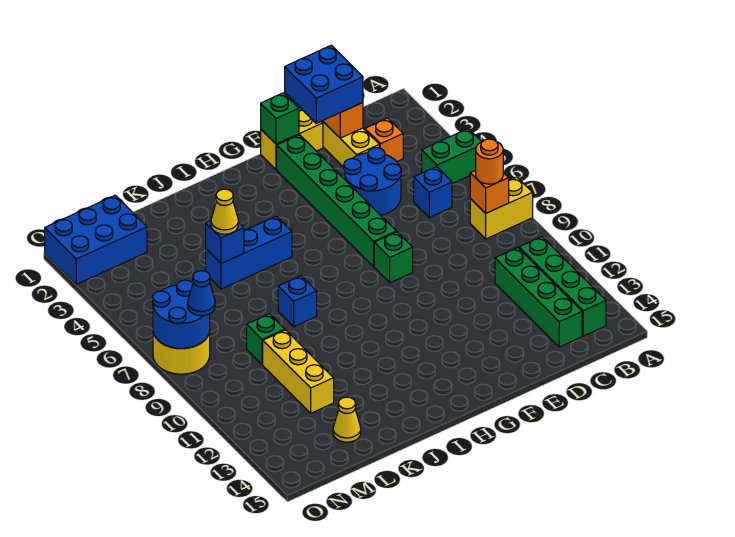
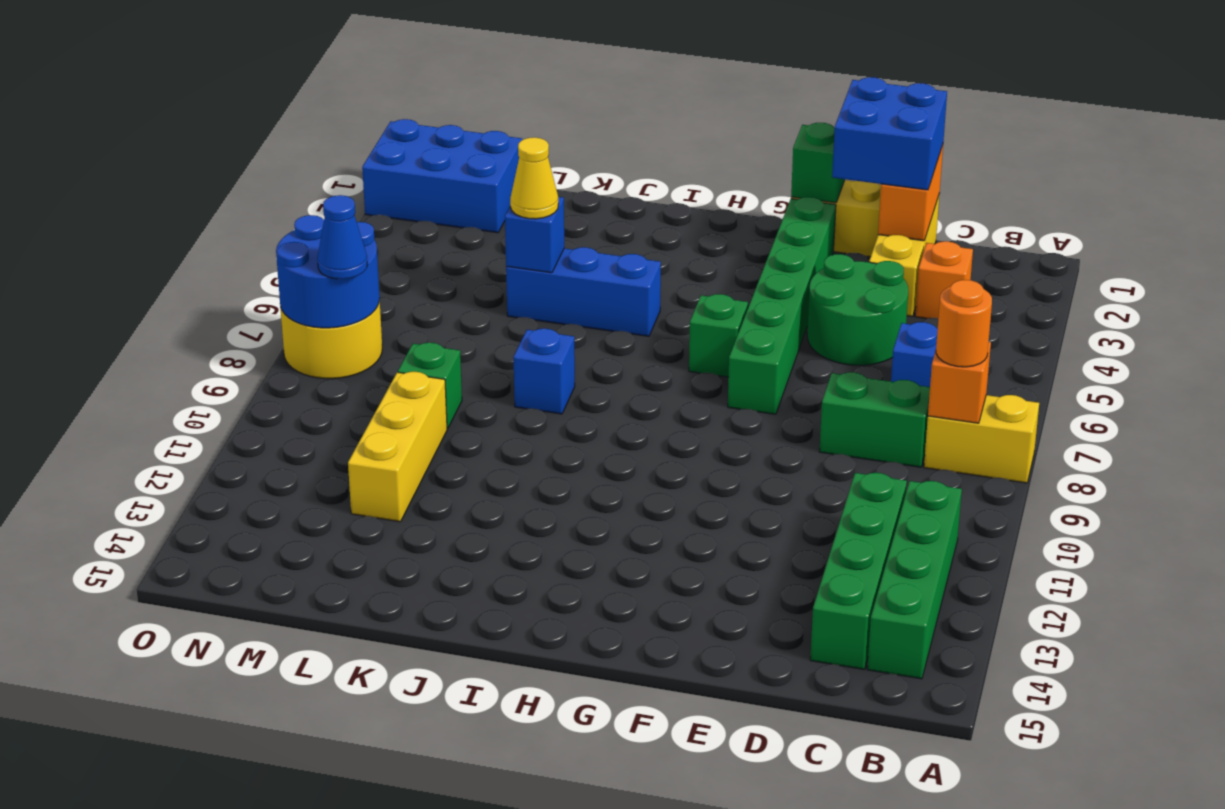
green 1x2 brick [422,129,482,184] -> green 1x2 brick moved to [819,372,930,467]
blue 2x2 round brick [344,148,401,215] -> green 2x2 round brick [807,254,908,365]
green 1x1 brick [374,232,413,283] -> green 1x1 brick moved to [689,294,748,377]
yellow 1x1 cone [333,397,361,442] -> none

